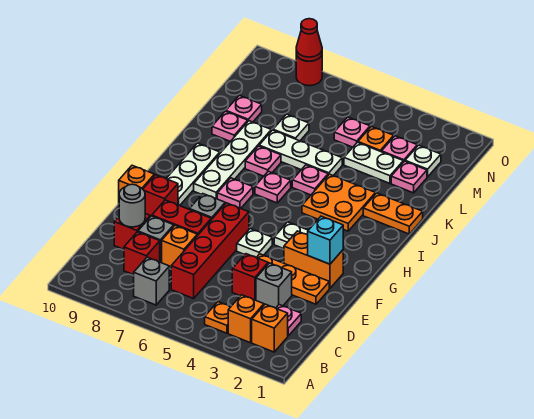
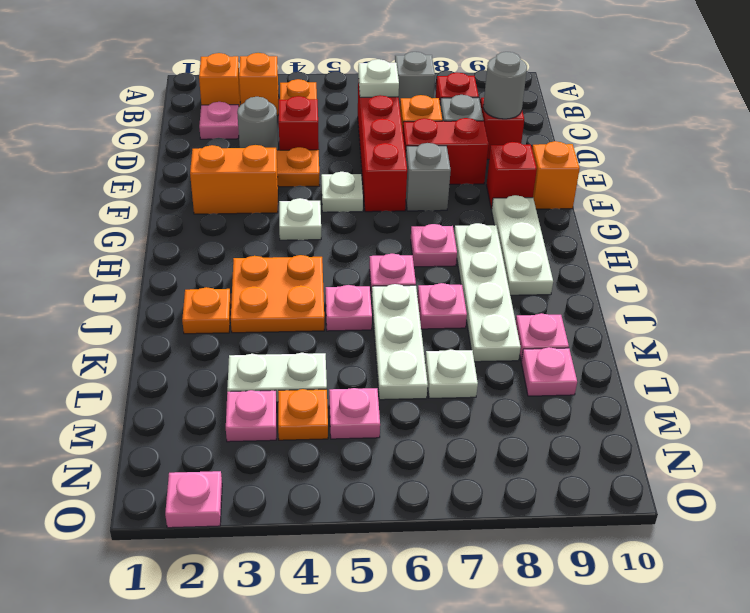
grey 1x1 brick [256,263,292,308] -> grey 1x1 round brick [237,97,278,150]
cyan 1x1 brick [308,216,343,264] -> none
orange 1x2 plate [363,193,423,234] -> orange 1x1 plate [182,287,231,334]
white 1x3 plate [259,130,342,176] -> white 1x3 plate turned to [371,284,428,400]
pink 1x1 plate [391,161,427,193] -> pink 1x1 plate moved to [165,471,222,528]
white 1x1 plate [405,145,441,177] -> white 1x1 plate moved to [358,59,399,97]
red 1x1 round brick [296,55,322,86] -> none
red 1x1 cone [296,19,322,61] -> none

